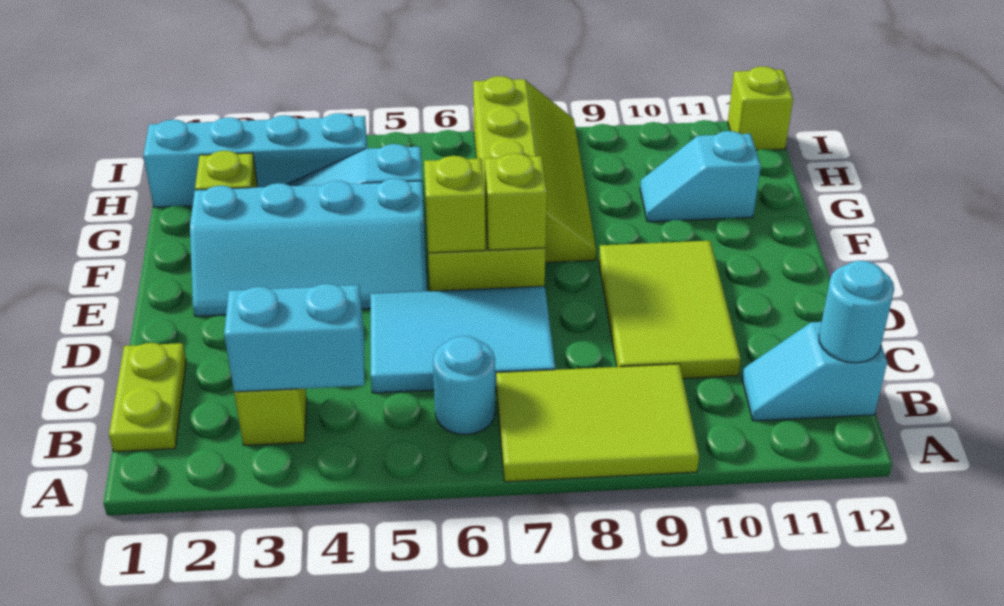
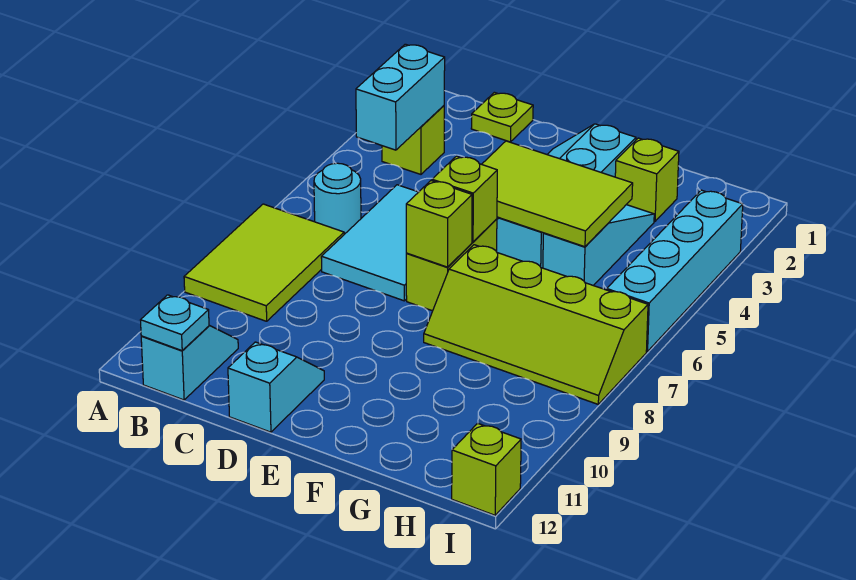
lime 1x2 plate [109,343,186,452] -> lime 1x1 plate [471,92,533,142]
cyan 1x1 round brick [819,261,894,363] -> cyan 1x1 plate [141,295,209,351]
lime 2x3 tile [599,241,741,379] -> lime 2x3 tile moved to [482,141,633,247]
cyan 1x2 slope [640,131,761,222] -> cyan 1x2 slope moved to [228,342,324,432]
cyan 1x4 brick [143,113,368,207] -> cyan 1x4 brick moved to [607,190,743,352]

